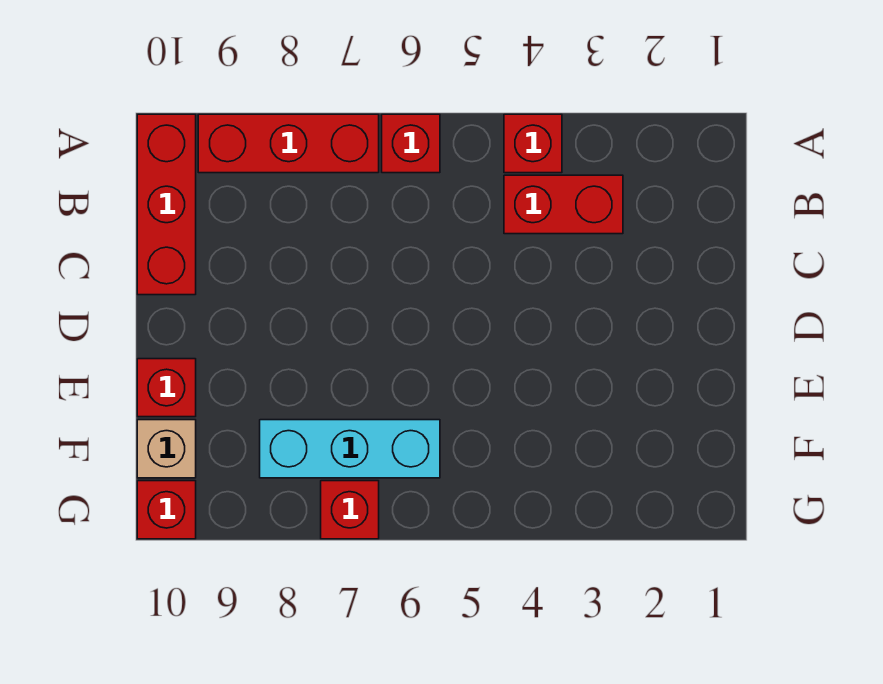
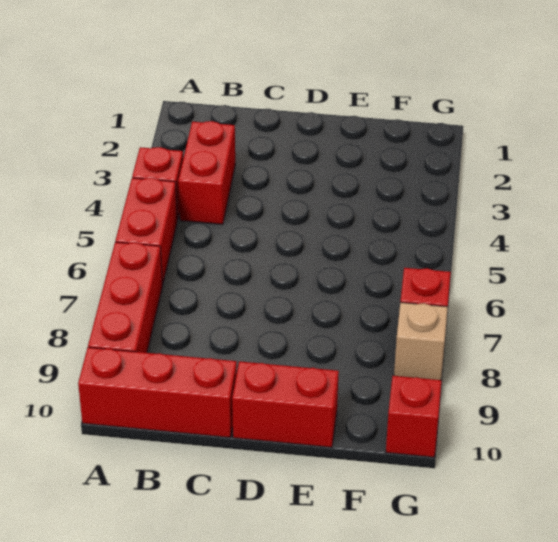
red 1x1 brick [382,114,440,173] -> red 1x2 brick [116,178,177,285]
red 1x1 brick [137,359,196,417] -> red 1x2 brick [232,361,339,447]
cyan 1x3 brick [260,420,440,478] -> none
tan 1x1 brick [137,420,196,478] -> tan 1x1 brick moved to [394,302,448,380]

